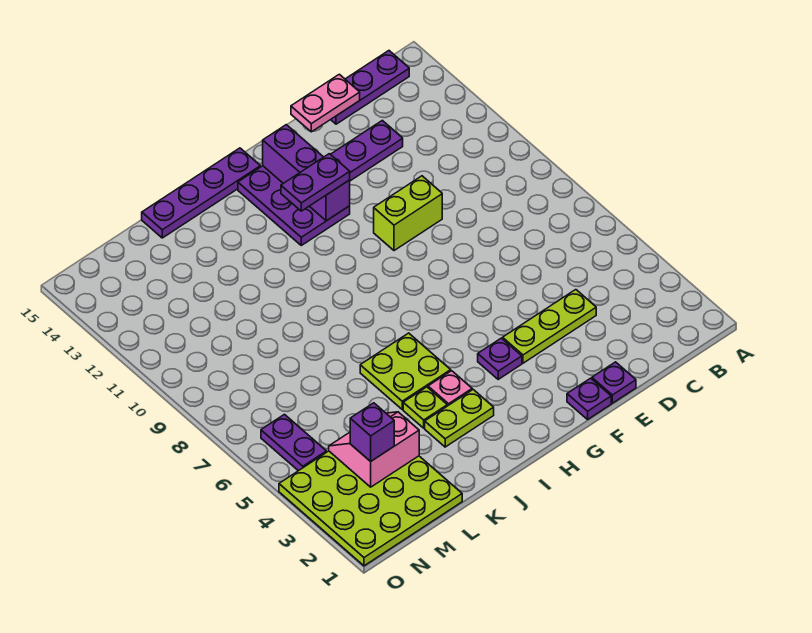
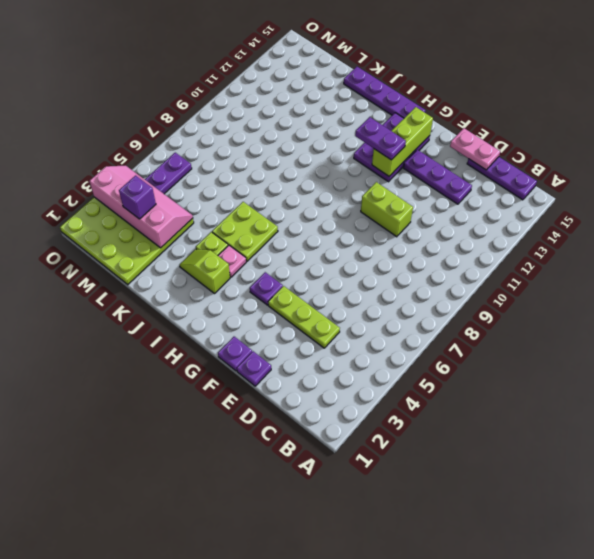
purple 1x3 brick [263,125,350,221] -> lime 1x3 brick [372,107,433,176]
lime 1x2 plate [425,390,494,447] -> lime 1x2 slope [180,249,230,294]
pink 2x2 slope [329,412,419,487] -> pink 2x4 slope [89,166,193,248]

